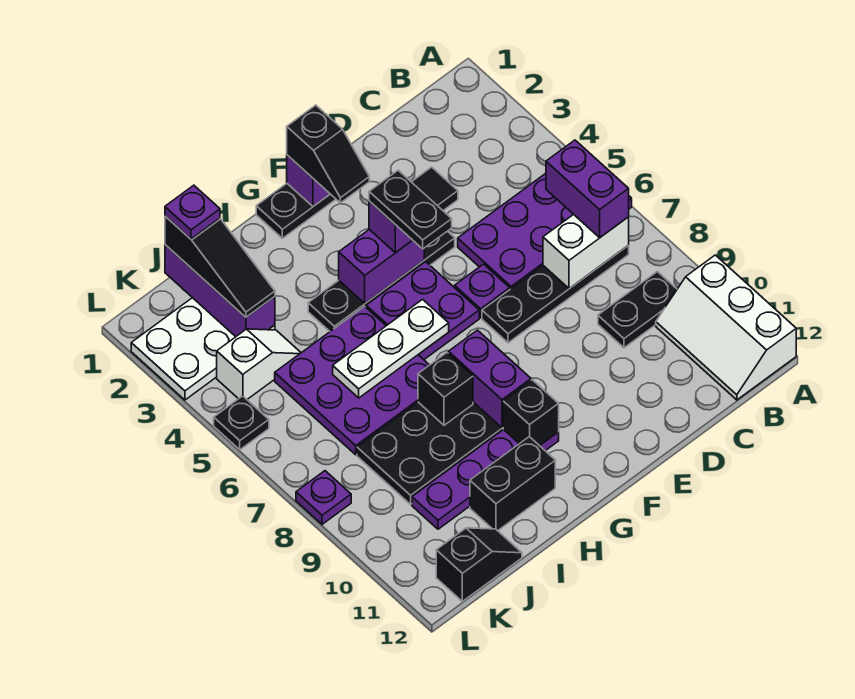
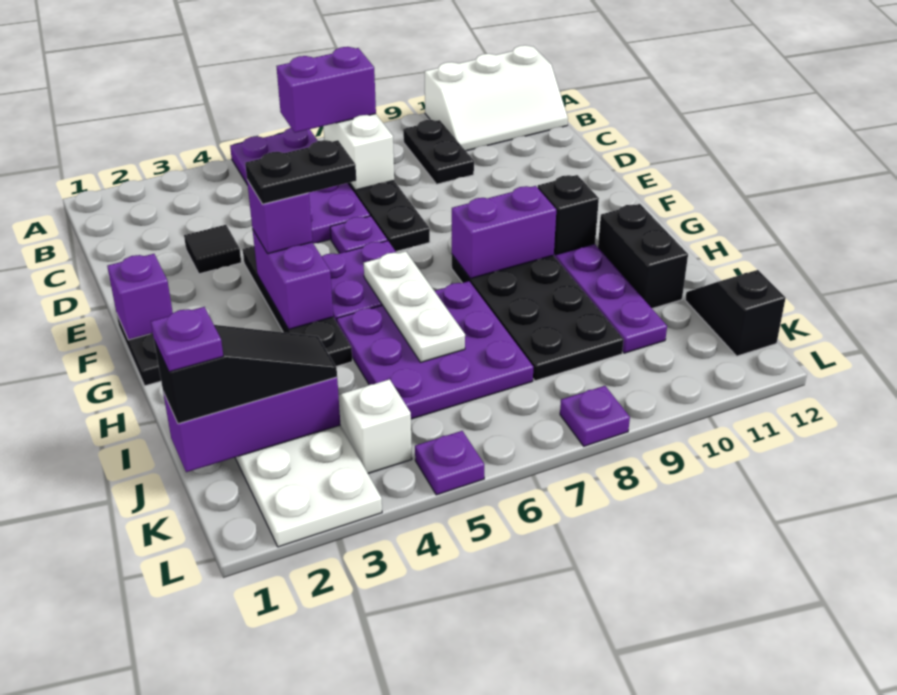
black 1x2 slope [287,105,369,203] -> none
black 1x1 brick [418,353,473,425] -> none
black 1x1 plate [214,396,269,450] -> purple 1x1 plate [415,431,484,495]

